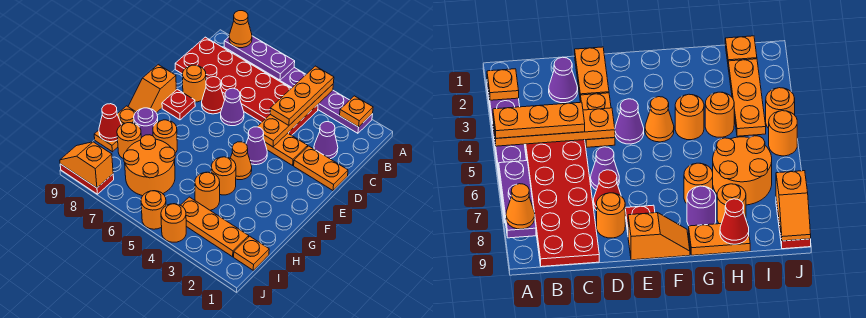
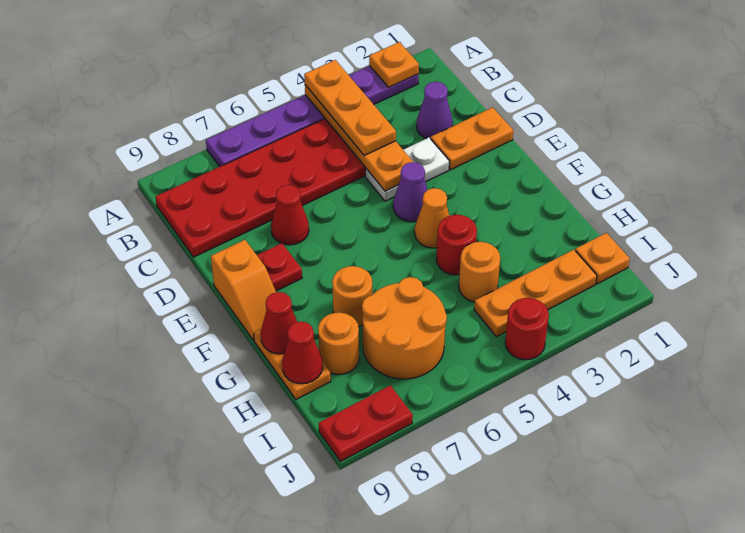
purple 1x3 plate [224,36,295,80] -> none
orange 1x1 cone [229,11,252,48] -> none
orange 1x2 plate [265,133,308,165] -> white 1x2 plate [365,138,449,201]
purple 1x1 cone [221,88,244,126] -> none
orange 1x1 round brick [183,65,206,102] -> none
orange 1x1 round brick [211,157,236,195] -> red 1x1 round brick [436,215,477,275]
purple 1x1 round brick [134,108,158,138] -> none
none -> red 1x1 cone [261,292,297,354]
orange 1x1 round brick [161,204,186,242] -> red 1x1 round brick [505,298,549,360]
orange 1x1 round brick [141,191,166,229] -> none
orange 1x2 slope [60,142,113,188] -> none

